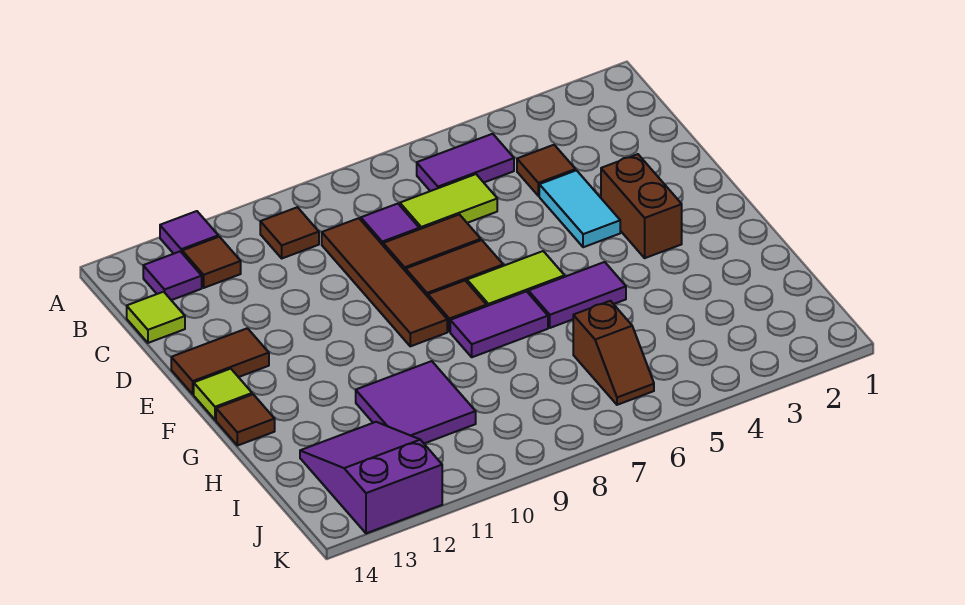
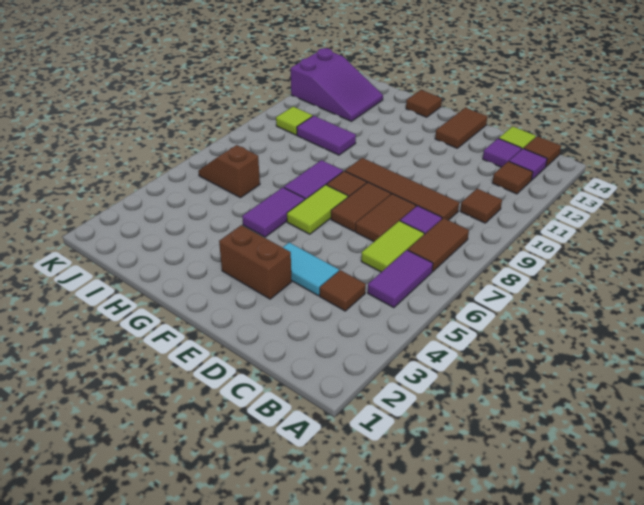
purple 1x1 tile [160,211,218,254] -> purple 1x1 tile moved to [483,138,522,167]
none -> brown 1x2 tile [408,218,469,272]
none -> brown 1x1 tile [524,136,561,167]
lime 1x1 tile [194,369,252,420] -> lime 1x1 tile moved to [276,107,313,135]
purple 2x2 tile [356,361,476,443] -> purple 1x2 tile [297,116,356,155]

